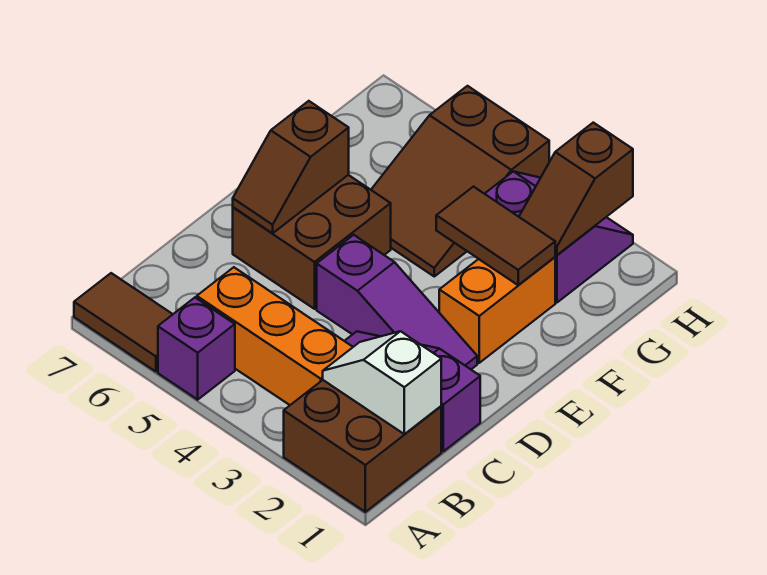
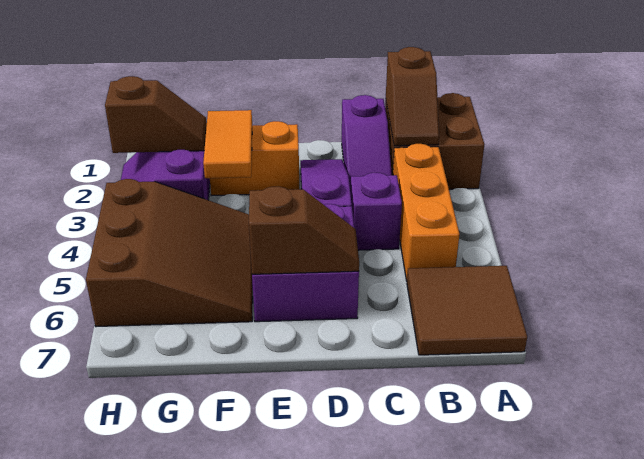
purple 1x1 brick [158,298,235,400] -> purple 1x1 brick moved to [350,173,402,250]
brown 1x2 tile [74,273,173,372] -> brown 2x2 tile [407,266,527,355]
white 1x2 slope [323,331,441,434] -> brown 1x2 slope [386,47,439,146]
brown 2x2 brick [233,175,391,309] -> purple 2x2 brick [252,204,359,322]
brown 1x2 tile [436,187,555,285] -> orange 1x2 tile [203,110,252,178]
brown 2x3 slope [371,86,549,276] -> brown 3x3 slope [86,179,253,327]

